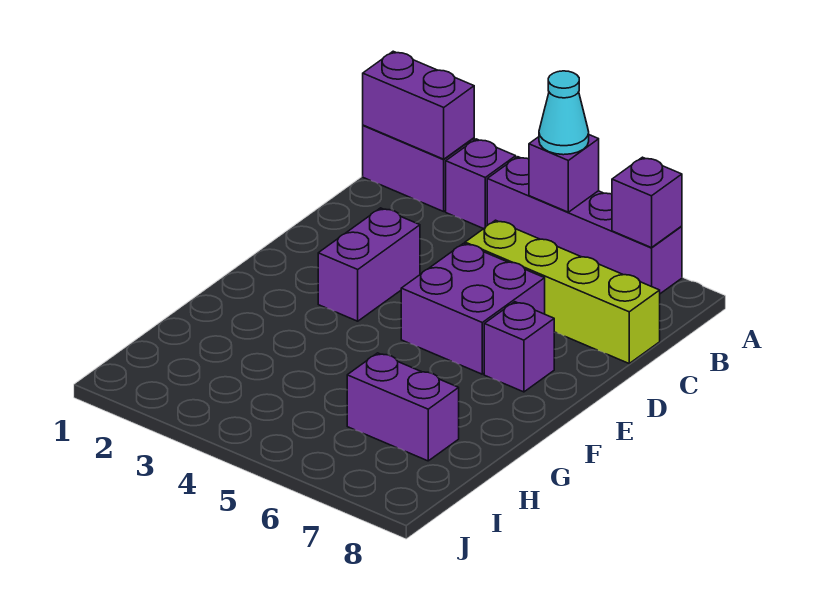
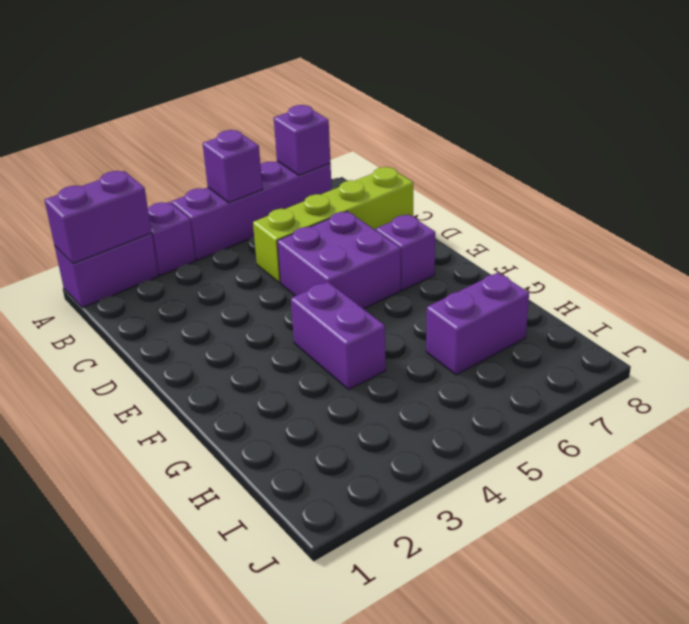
cyan 1x1 cone [539,71,589,155] -> none
purple 1x2 brick [318,208,420,321] -> purple 1x2 brick moved to [291,282,386,389]

